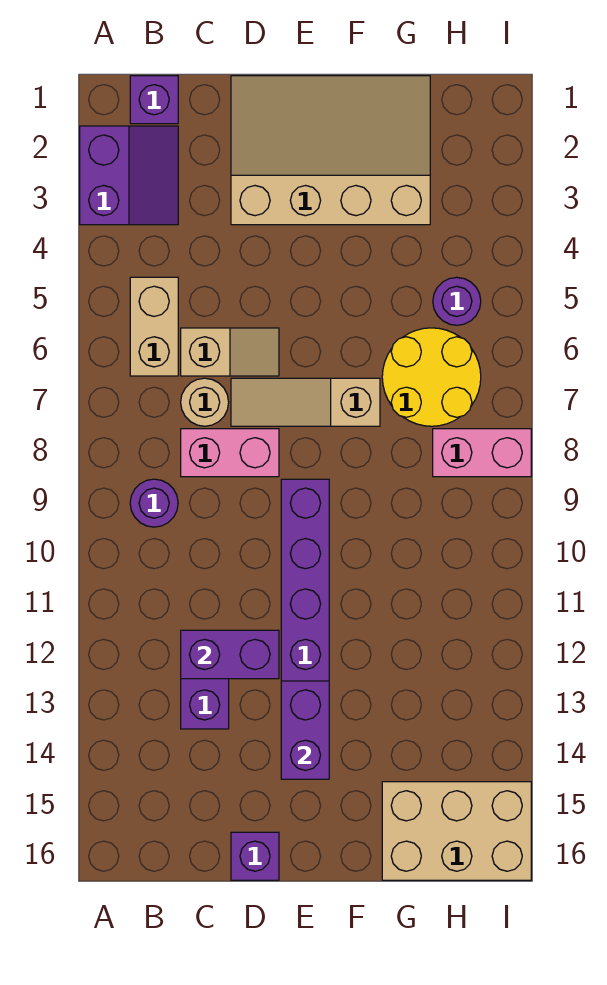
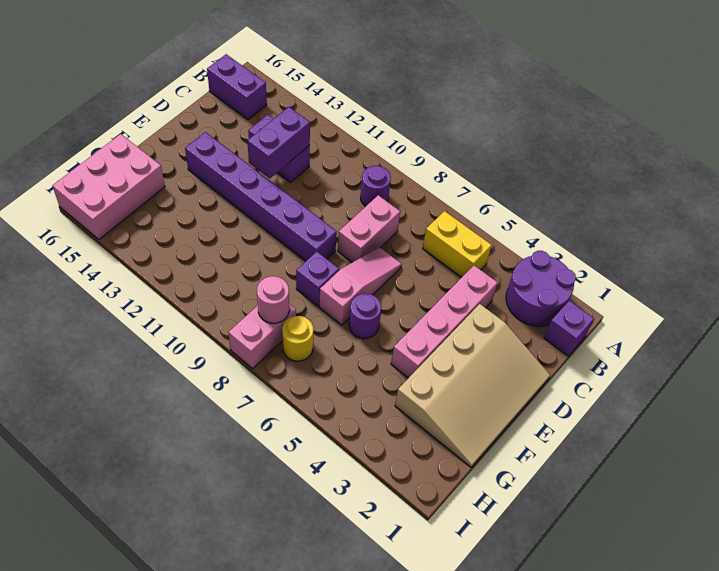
purple 2x2 slope [80,126,178,225] -> purple 2x2 round brick [506,251,576,326]
tan 1x2 brick [130,277,178,376] -> yellow 1x2 brick [423,211,492,277]
none -> pink 1x4 brick [391,265,498,378]
tan 1x2 slope [181,328,279,376] -> none
tan 1x1 round brick [181,378,229,426] -> none
tan 1x3 slope [231,378,380,426] -> pink 1x3 slope [319,247,402,325]
purple 1x1 brick [231,832,279,880] -> purple 1x1 brick moved to [296,252,339,306]
purple 1x2 brick [281,681,329,779] -> purple 1x2 brick moved to [207,54,267,120]
yellow 2x2 round brick [382,328,481,426] -> yellow 1x1 round brick [282,316,313,361]
tan 2x3 brick [382,782,531,880] -> pink 2x3 brick [52,134,165,239]
purple 1x1 round brick [433,277,481,325] -> purple 1x1 round brick moved to [349,294,381,339]
none -> pink 1x1 round brick [257,276,289,323]

